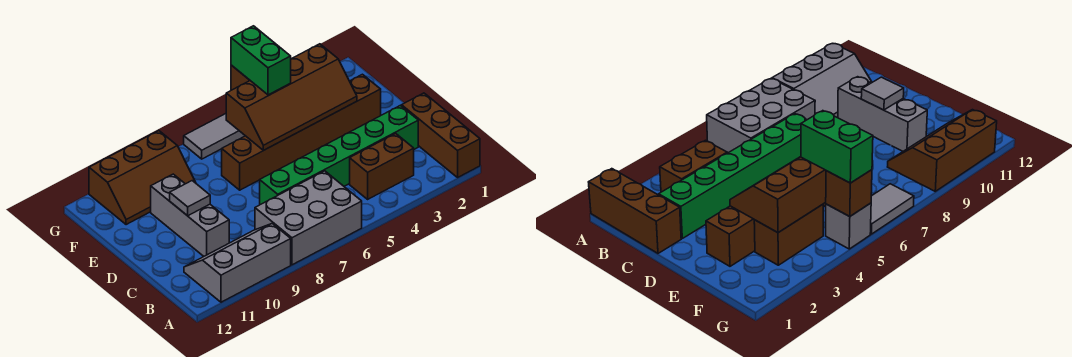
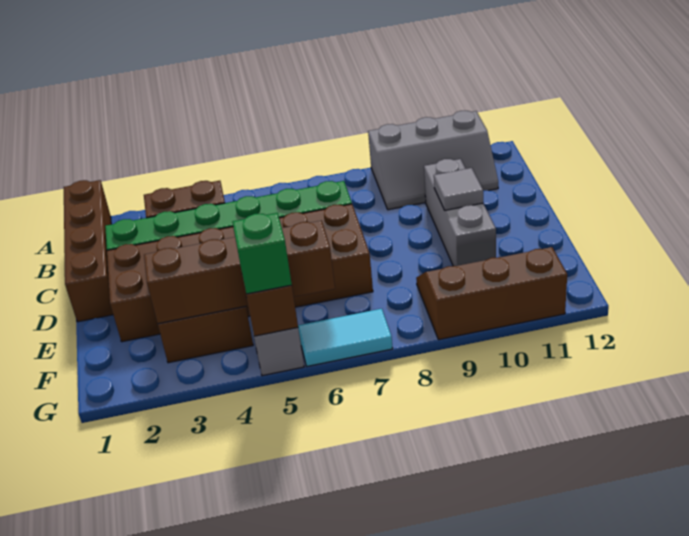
brown 1x3 brick [402,93,480,177] -> brown 1x4 brick [64,180,113,322]
grey 2x3 brick [255,171,362,265] -> none
brown 1x6 brick [222,74,381,190] -> brown 2x6 brick [107,204,373,342]
green 1x2 brick [231,26,291,95] -> green 1x1 brick [232,213,292,294]
grey 1x2 tile [184,114,245,159] -> cyan 1x2 tile [298,309,393,366]

